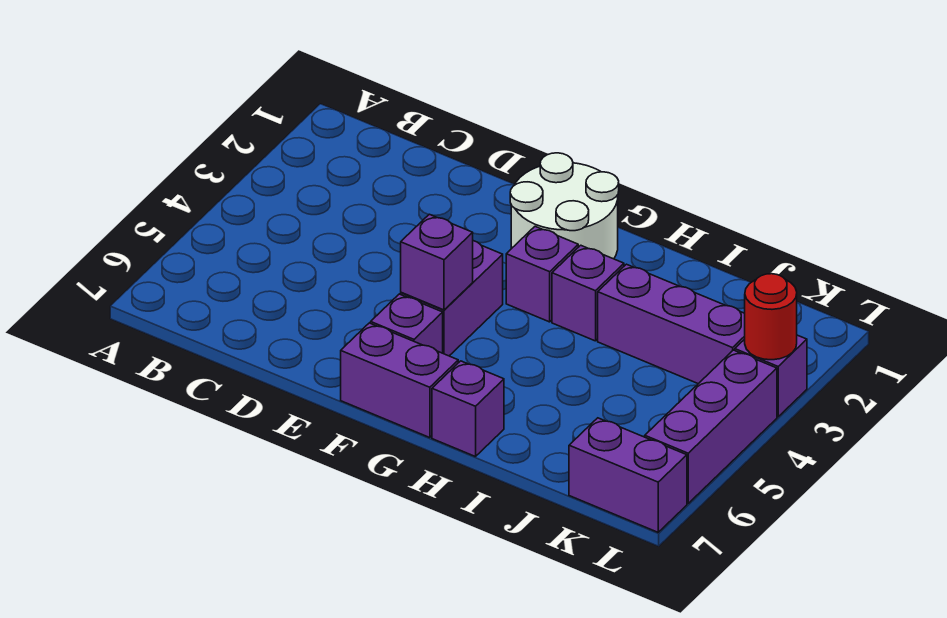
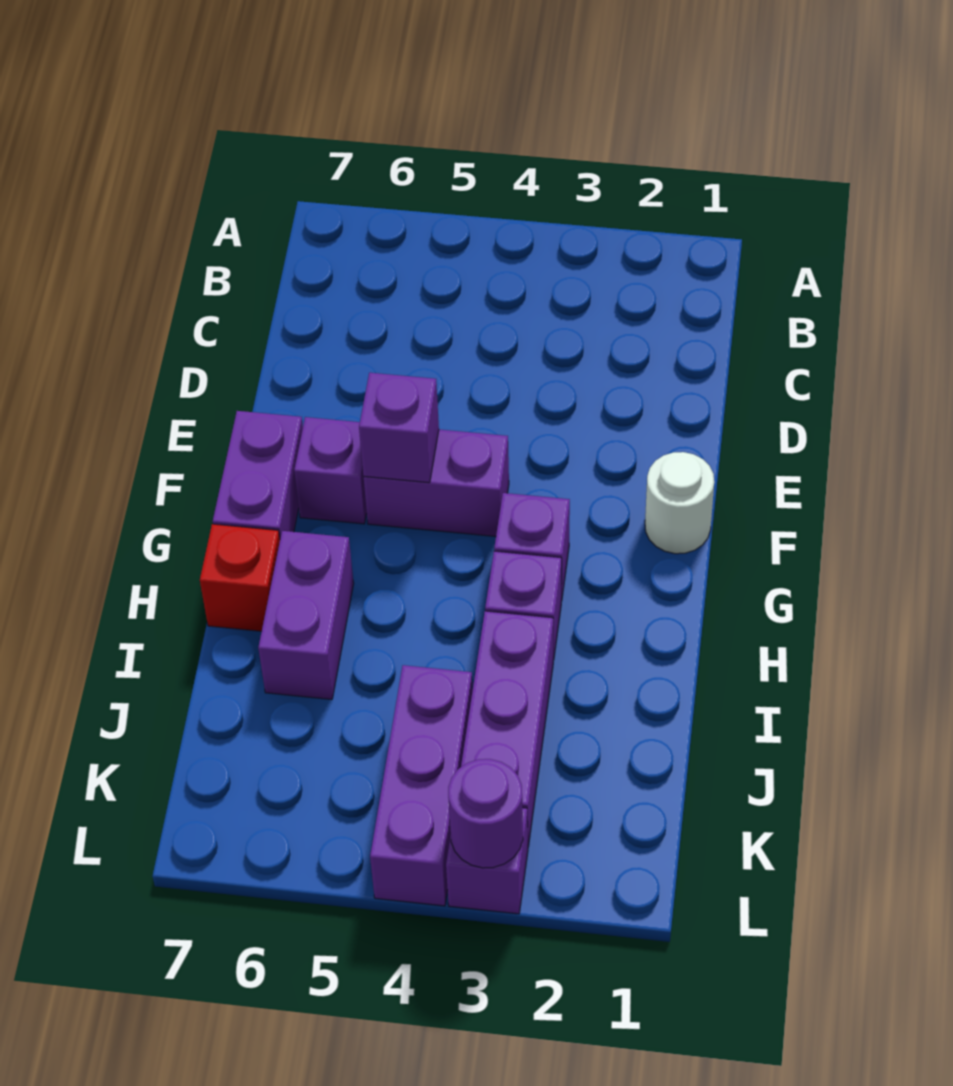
white 2x2 round brick [510,153,619,259] -> white 1x1 round brick [645,452,714,554]
purple 1x1 brick [432,361,504,457] -> red 1x1 brick [200,524,280,631]
purple 1x2 brick [569,418,687,532] -> purple 1x2 brick moved to [258,531,354,700]
red 1x1 round brick [745,274,797,360] -> purple 1x1 round brick [448,759,523,868]
purple 1x3 brick [645,350,777,503] -> purple 1x3 brick turned to [370,665,473,906]

